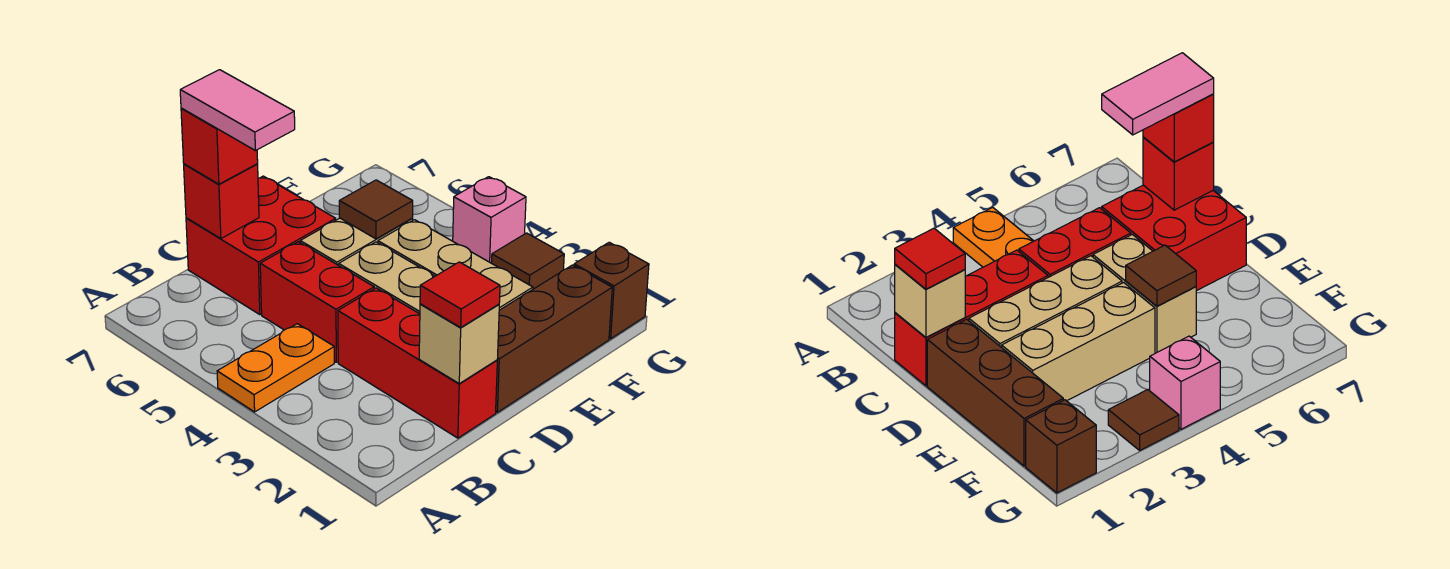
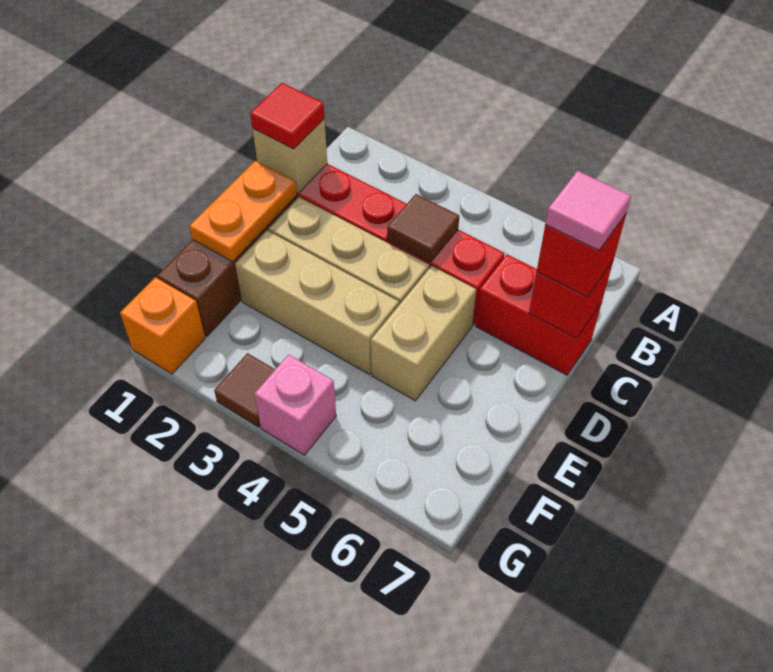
orange 1x2 plate [217,324,334,412] -> orange 1x2 plate moved to [189,161,297,262]
red 2x2 brick [186,176,336,315] -> red 1x2 brick [476,254,602,375]
pink 1x2 tile [180,70,295,151] -> pink 1x1 tile [545,171,631,250]
brown 1x1 tile [339,180,413,239] -> brown 1x1 tile moved to [387,194,459,262]
brown 1x1 brick [574,242,649,339] -> orange 1x1 brick [120,277,205,374]

